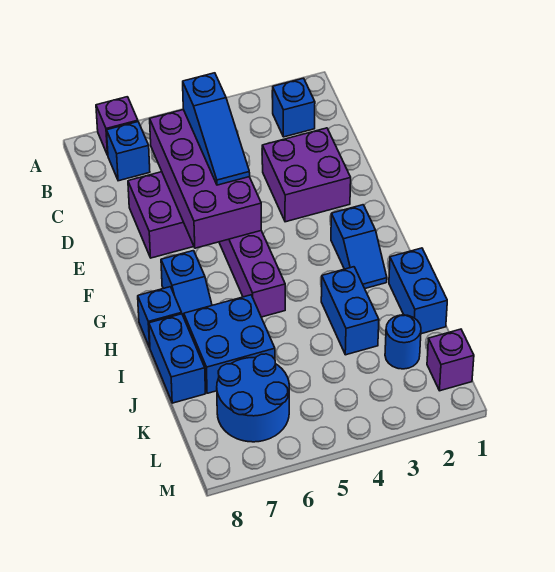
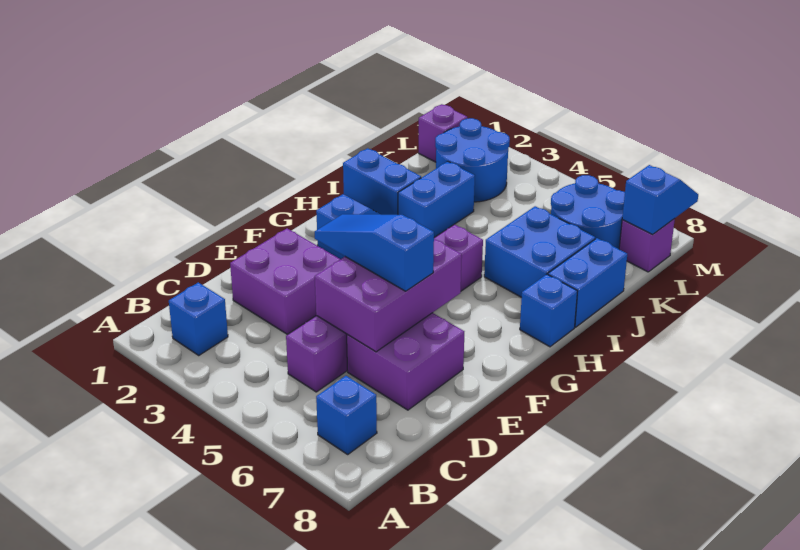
purple 1x1 brick [96,97,138,155] -> purple 1x1 brick moved to [619,219,675,272]
purple 2x4 brick [150,110,261,248] -> purple 2x3 brick [315,239,462,352]
blue 1x3 slope [183,73,250,185] -> blue 1x3 slope turned to [315,214,434,291]
blue 1x2 slope [161,251,212,317] -> blue 1x2 slope moved to [622,165,698,235]
blue 1x2 brick [389,248,447,334] -> blue 1x2 brick turned to [343,148,421,215]
blue 1x1 round brick [385,315,421,369] -> blue 2x2 round brick [435,118,510,202]

